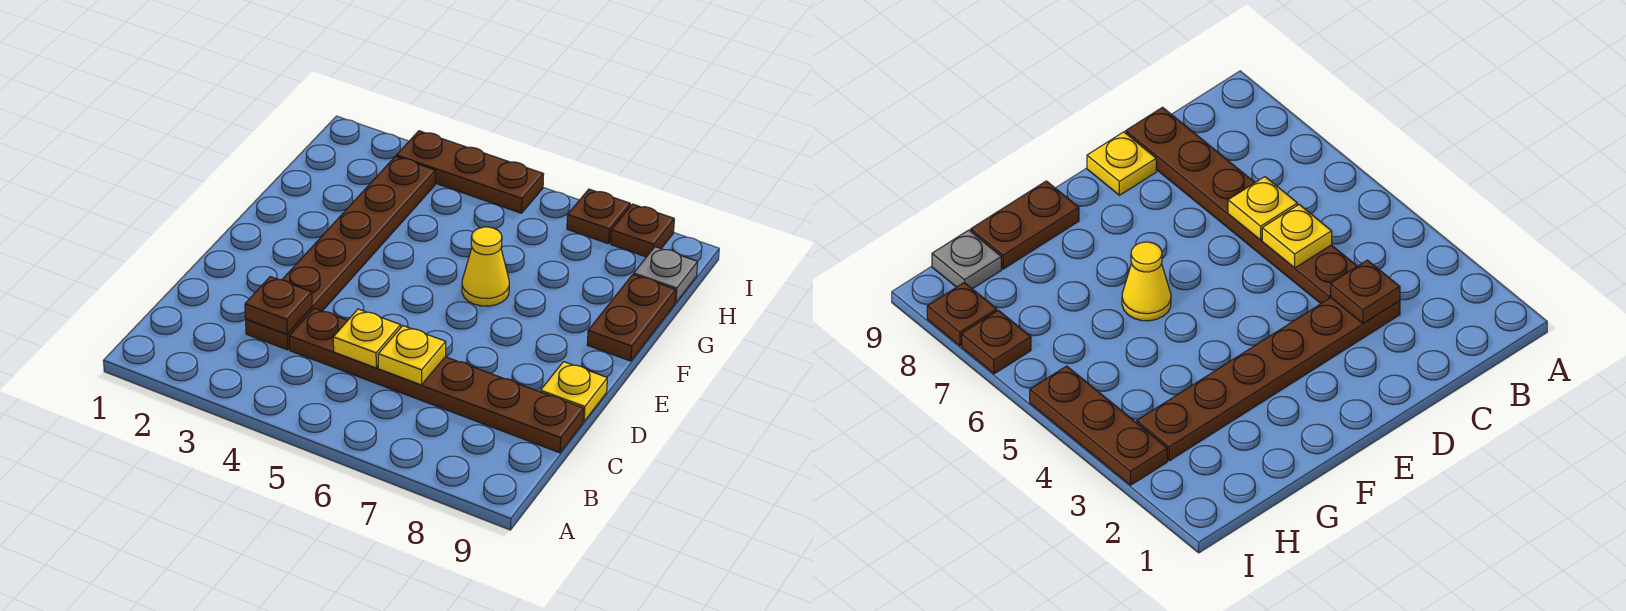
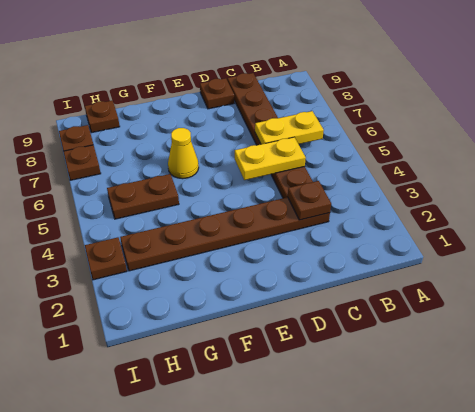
yellow 1x1 plate [333,309,401,368] -> yellow 1x2 plate [235,137,306,180]
yellow 1x1 plate [378,326,446,385] -> yellow 1x2 plate [255,111,324,144]
yellow 1x1 plate [541,362,607,421] -> brown 1x1 plate [200,78,234,109]
brown 1x2 plate [587,275,676,361] -> brown 1x2 plate moved to [107,174,179,219]
grey 1x1 plate [634,247,698,303] -> brown 1x1 plate [85,101,120,133]
brown 1x3 plate [396,131,544,213] -> brown 1x1 plate [85,237,127,280]

